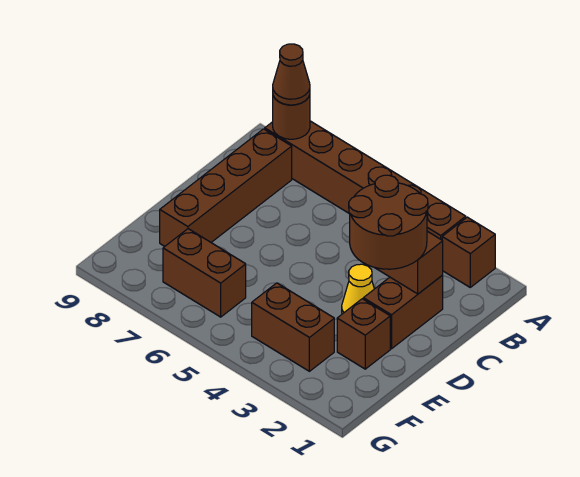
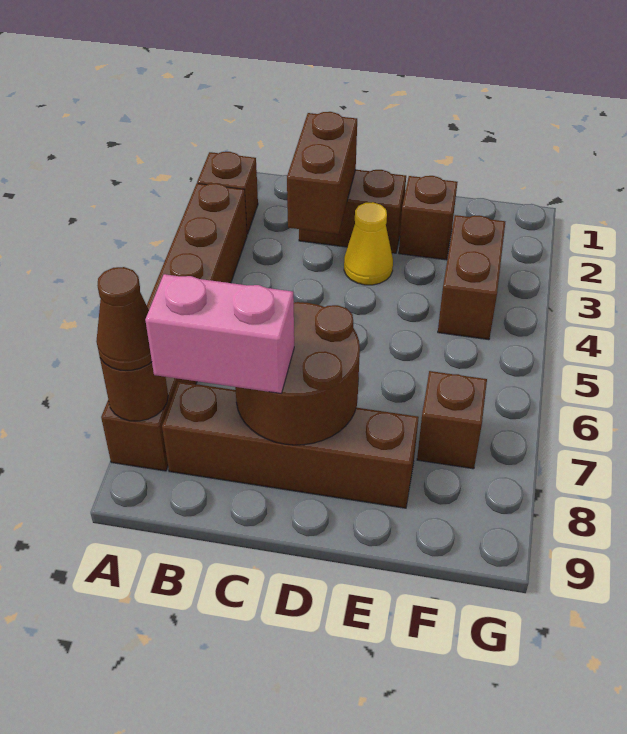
none -> pink 1x2 brick [145,274,294,393]
brown 2x2 round brick [349,175,428,269] -> brown 2x2 round brick moved to [235,302,360,445]
brown 1x2 brick [163,229,246,317] -> brown 1x1 brick [417,371,487,469]

